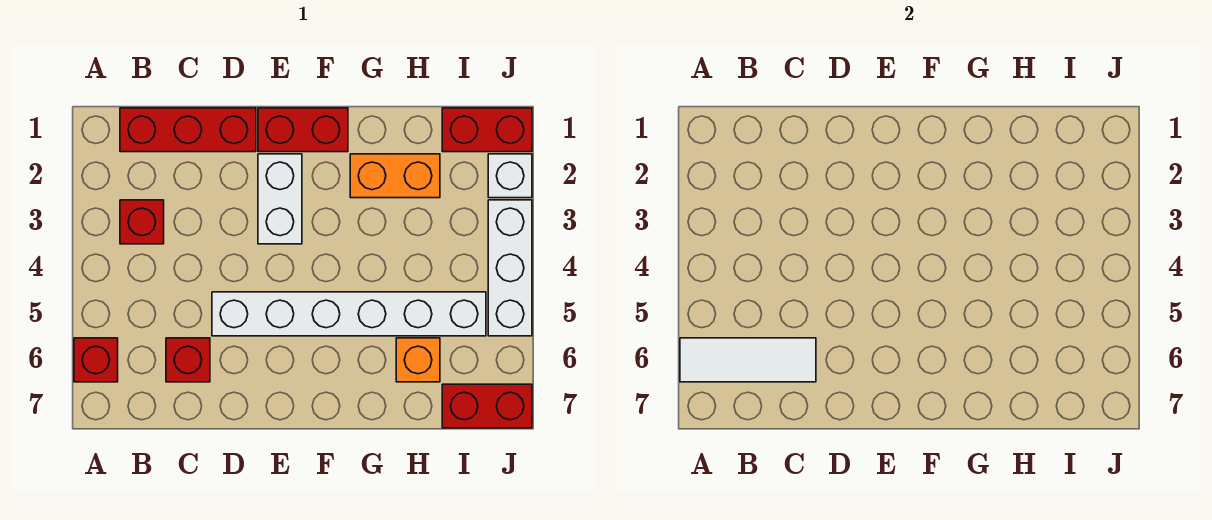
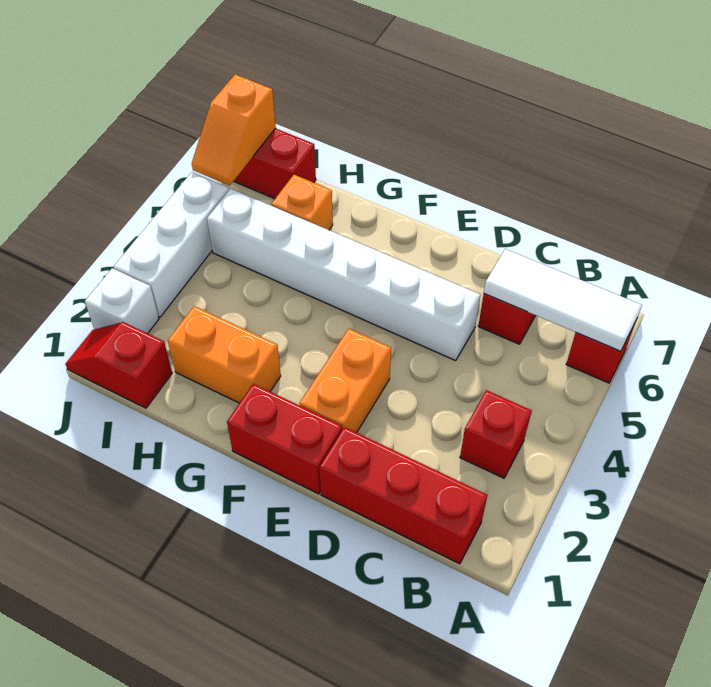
white 1x2 brick [258,154,302,244] -> orange 1x2 brick [299,329,391,433]
red 1x2 brick [442,108,532,152] -> red 1x2 slope [66,322,172,408]
none -> orange 1x2 slope [192,74,276,186]

